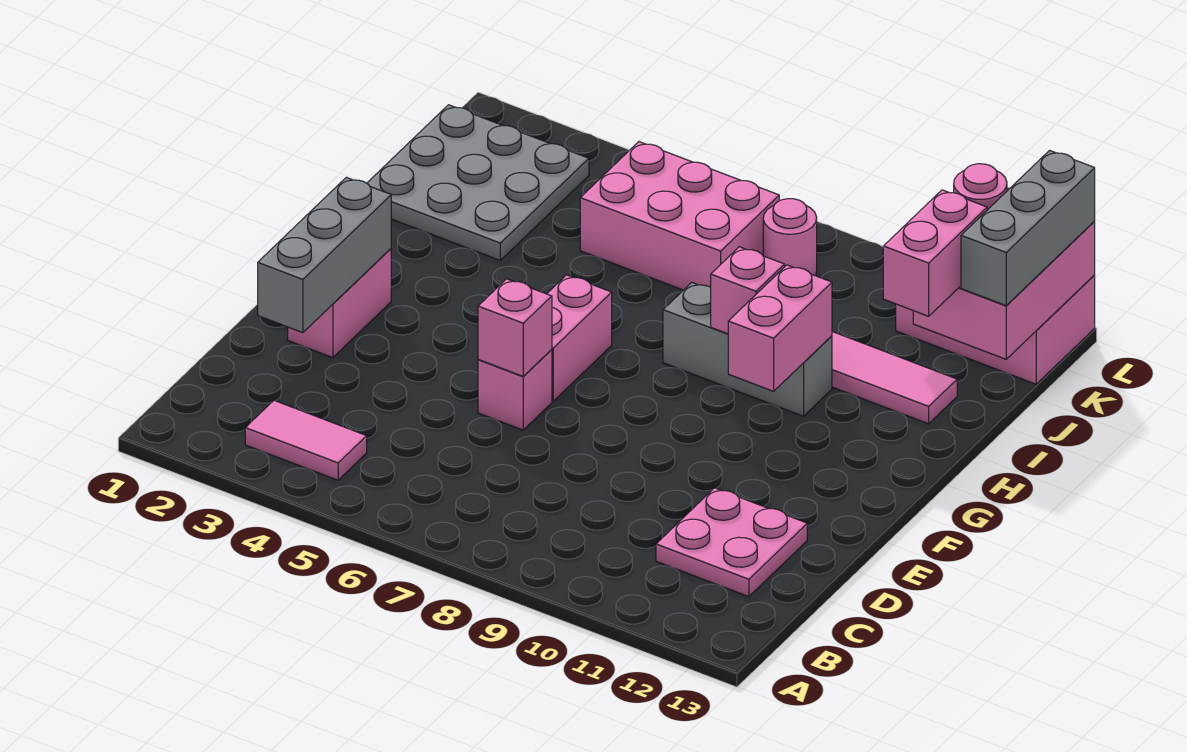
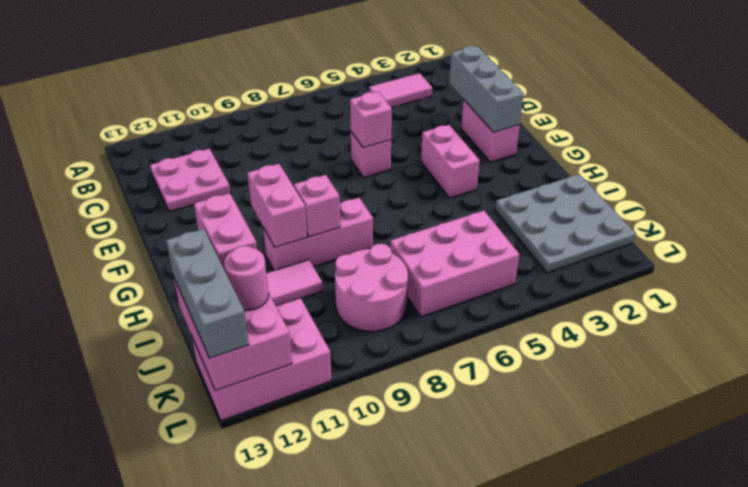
pink 1x2 brick [547,275,612,401] -> pink 1x2 brick moved to [421,125,480,198]
grey 1x3 brick [663,282,832,416] -> pink 1x3 brick [263,198,373,271]
pink 1x1 round brick [763,199,817,276] -> pink 2x2 round brick [335,244,408,332]

